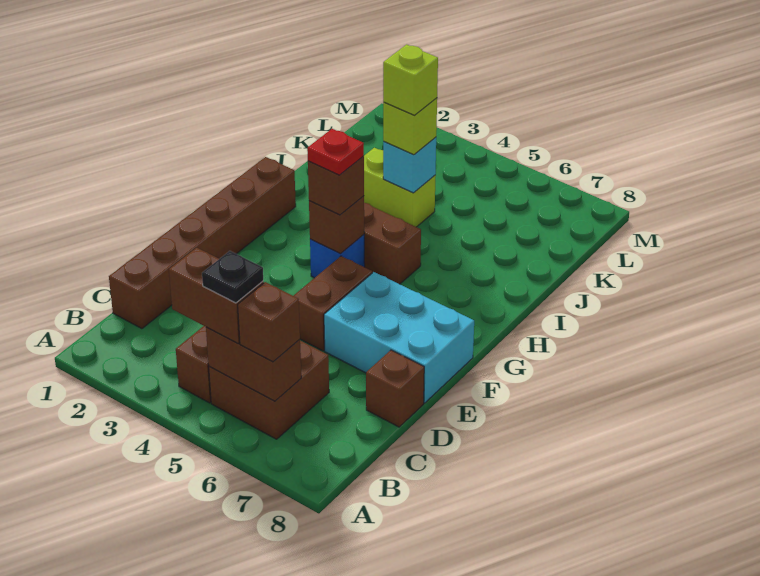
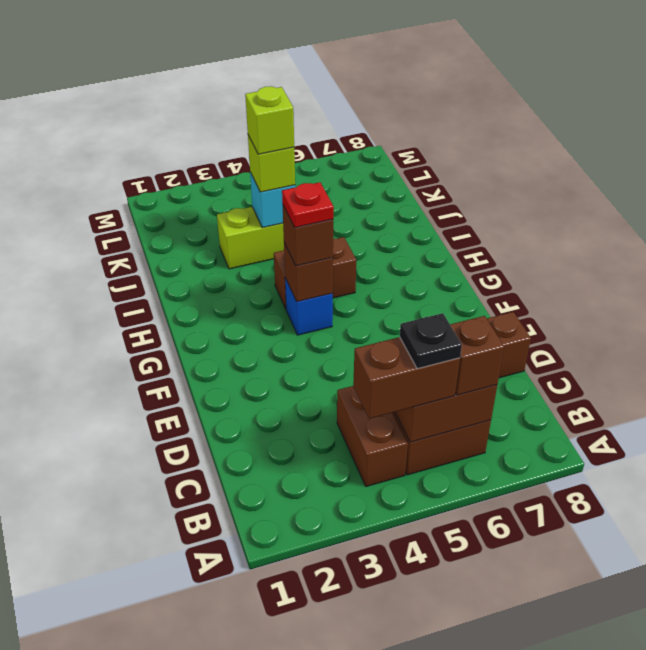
brown 1x6 brick [109,157,296,329] -> none
brown 1x2 brick [294,256,372,351] -> none
cyan 2x3 brick [324,272,474,403] -> none

